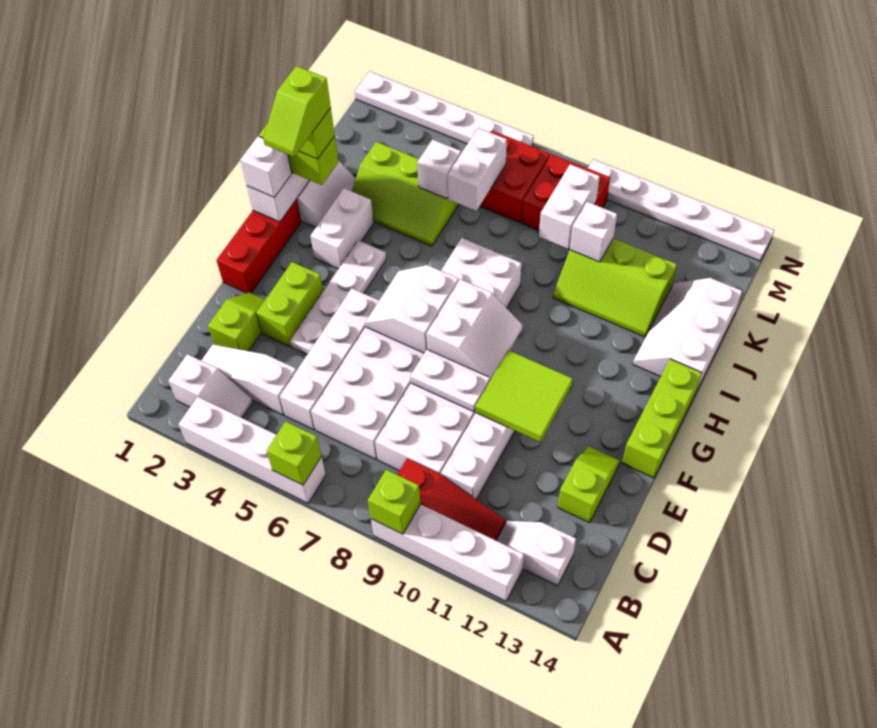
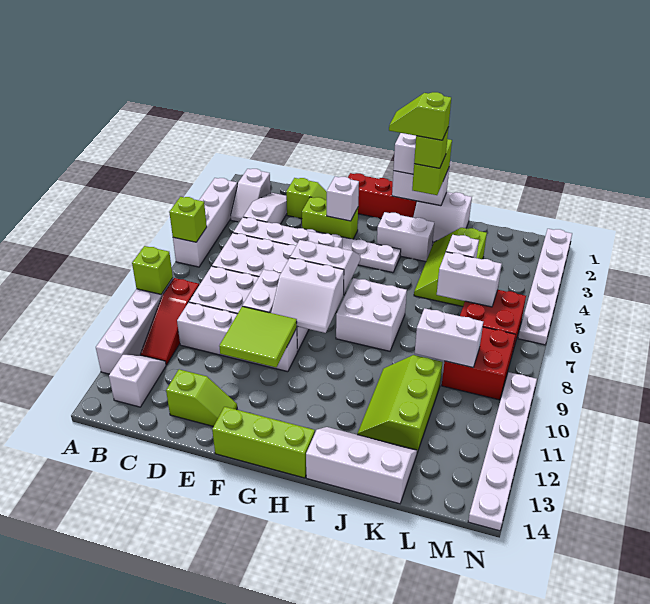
white 1x1 brick [570,202,617,262] -> white 1x1 brick moved to [327,177,359,221]

